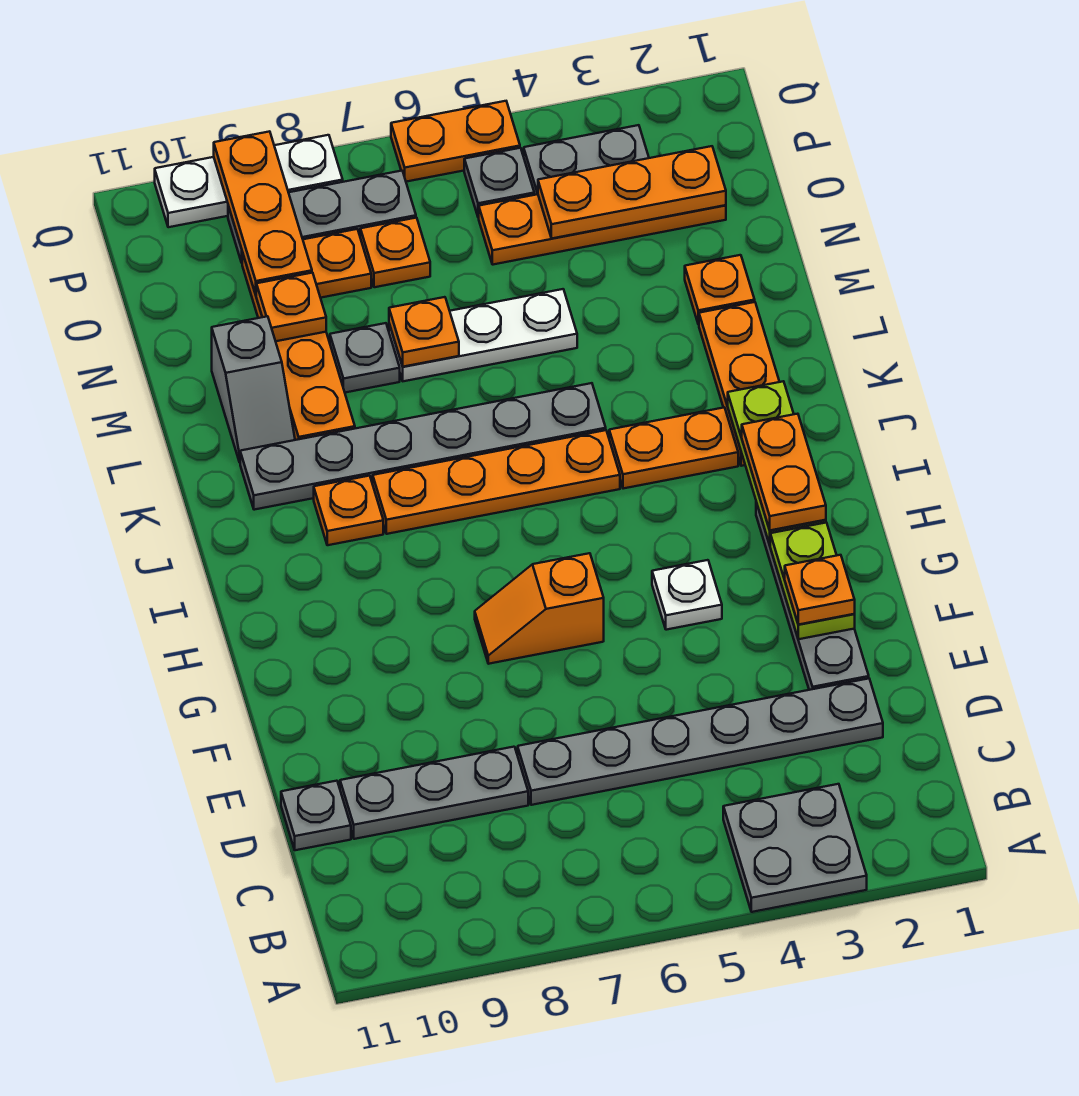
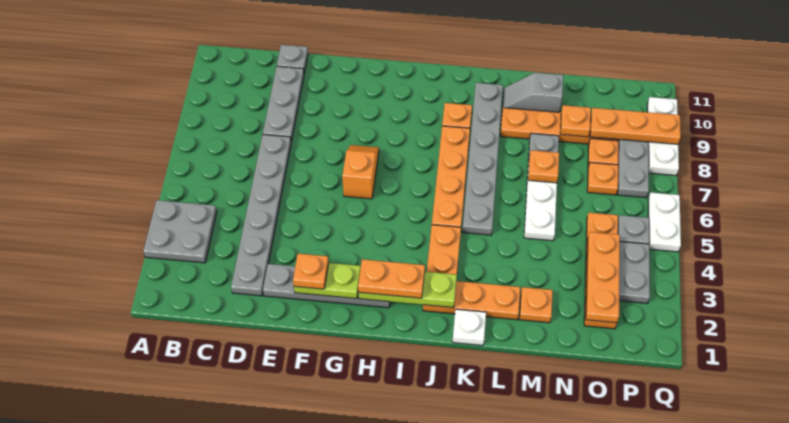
white 1x1 plate [652,560,722,630] -> white 1x1 plate moved to [452,309,486,345]
orange 1x2 plate [391,101,520,182] -> white 1x2 plate [648,193,681,252]

